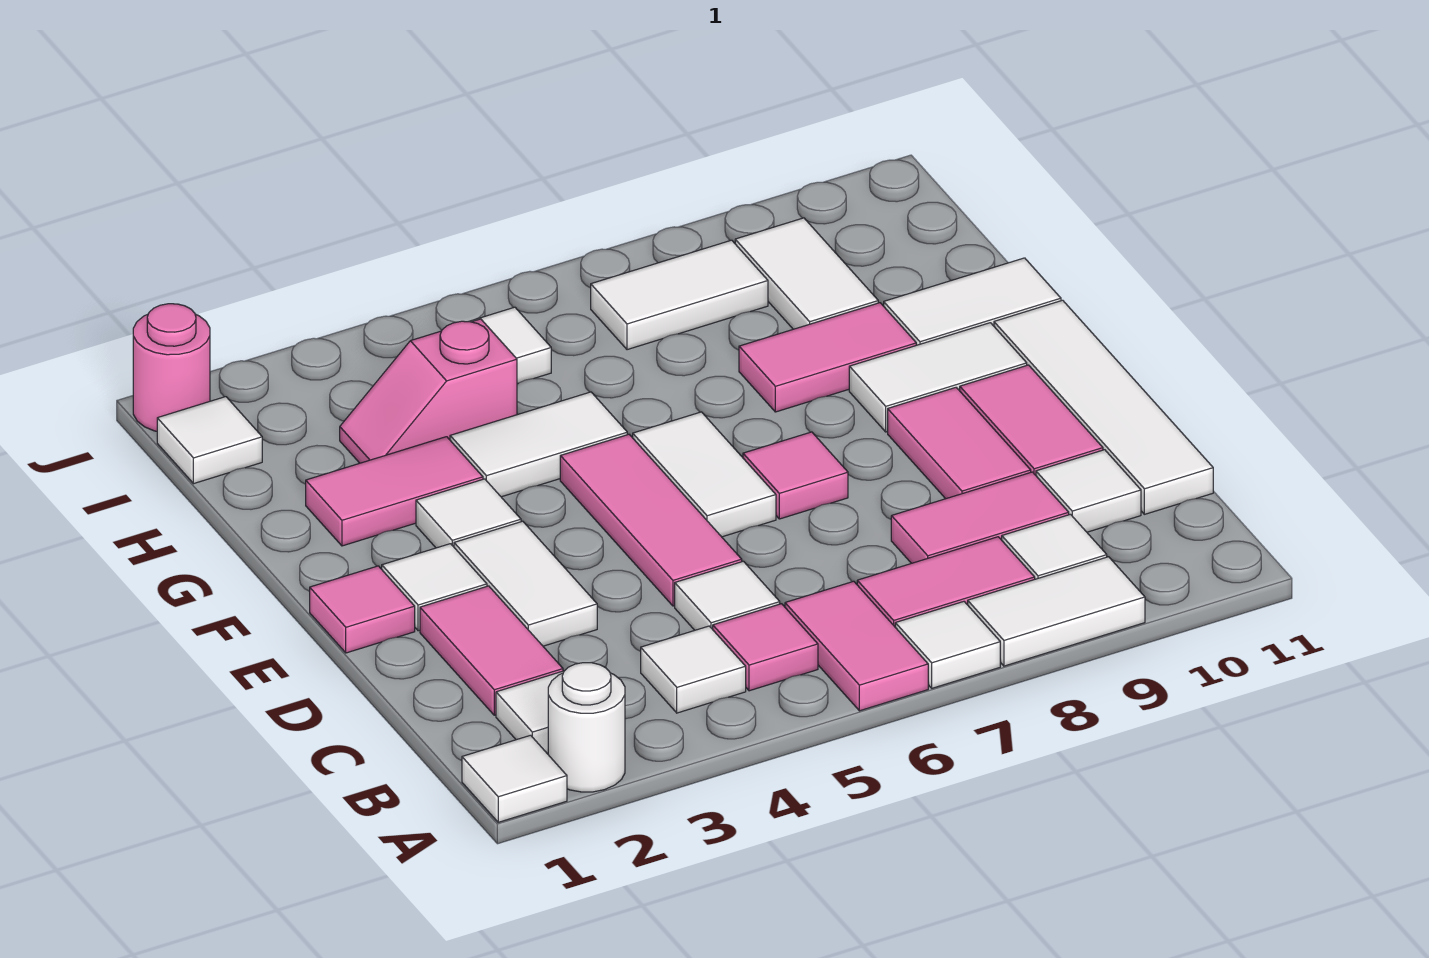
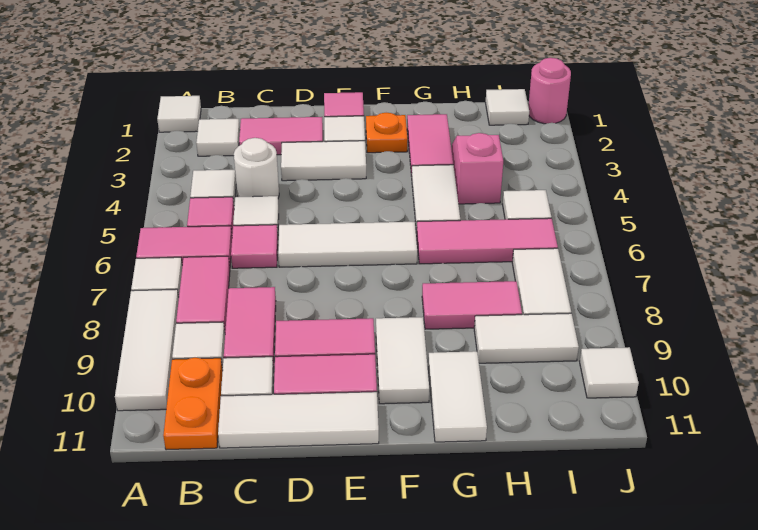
white 1x1 round brick [548,663,625,792] -> white 1x1 round brick moved to [234,138,279,198]
white 1x2 tile [968,557,1145,666] -> white 1x3 tile [115,289,179,411]
none -> orange 1x2 plate [163,358,223,450]
white 1x4 tile [994,300,1213,514] -> white 1x3 tile [218,392,379,448]
pink 1x3 tile [560,434,742,606] -> pink 1x3 tile moved to [417,218,558,264]
white 1x2 tile [633,412,776,537] -> white 1x3 tile [278,222,417,267]
pink 1x1 tile [743,432,848,519] -> pink 1x1 tile moved to [231,225,278,268]
none -> orange 1x1 plate [366,113,408,153]
white 1x1 tile [416,479,521,548] -> white 1x1 tile moved to [580,347,639,398]
pink 1x2 tile [739,303,916,412] -> pink 1x2 tile turned to [422,281,522,329]

